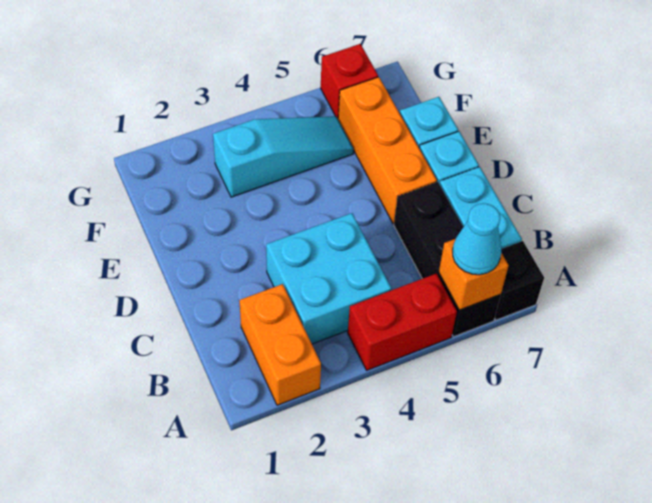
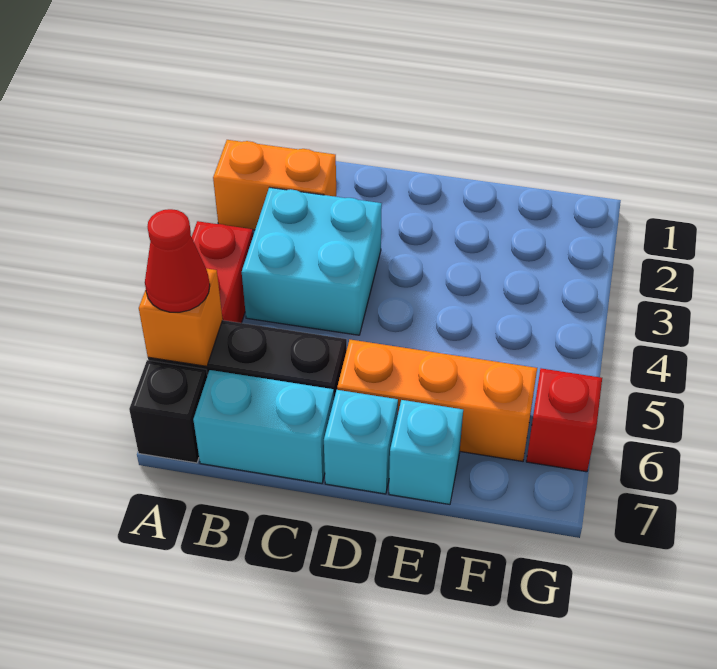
cyan 1x1 cone [453,203,501,275] -> red 1x1 cone [145,209,210,312]
cyan 1x3 slope [213,116,354,197] -> none

